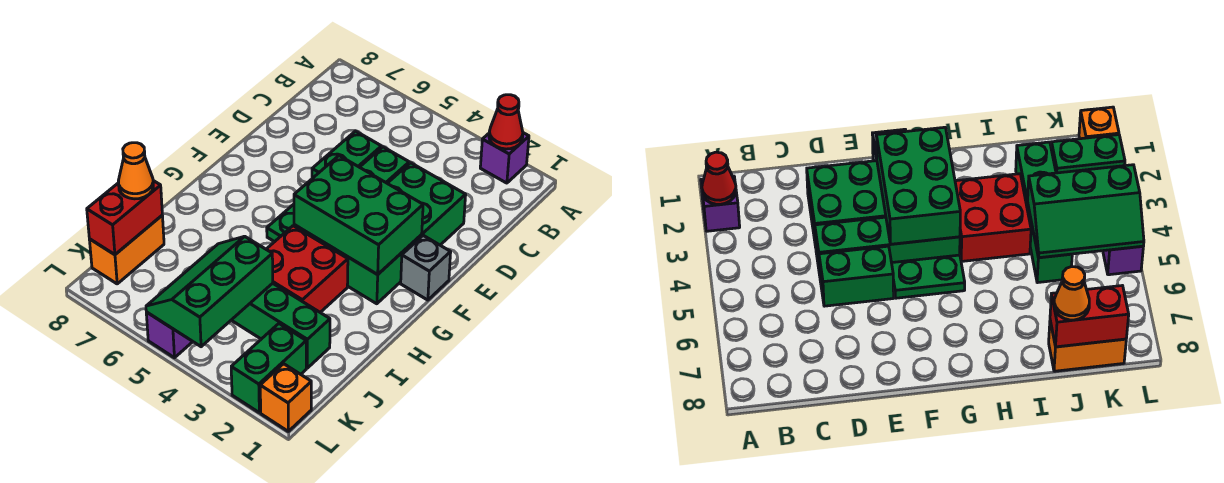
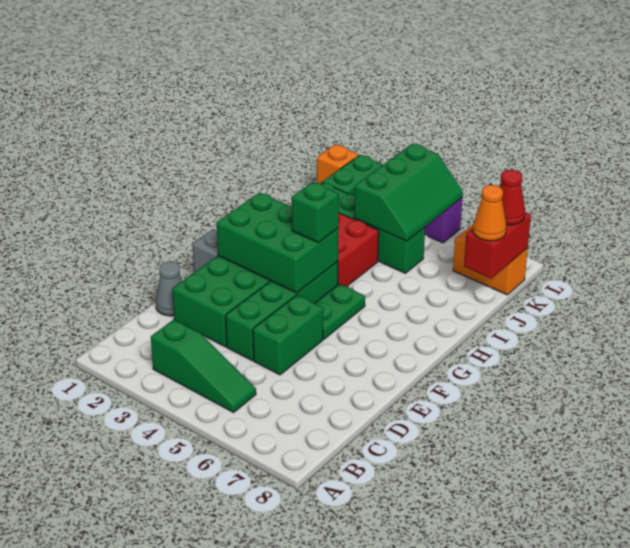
purple 1x1 brick [480,133,529,183] -> none
red 1x1 cone [489,95,523,149] -> red 1x1 cone moved to [500,170,525,225]
none -> green 1x3 slope [151,320,256,412]
none -> grey 1x1 cone [156,262,182,316]
none -> green 1x1 brick [291,182,339,243]
orange 1x2 brick [89,216,164,284] -> orange 1x2 brick turned to [453,224,528,295]

